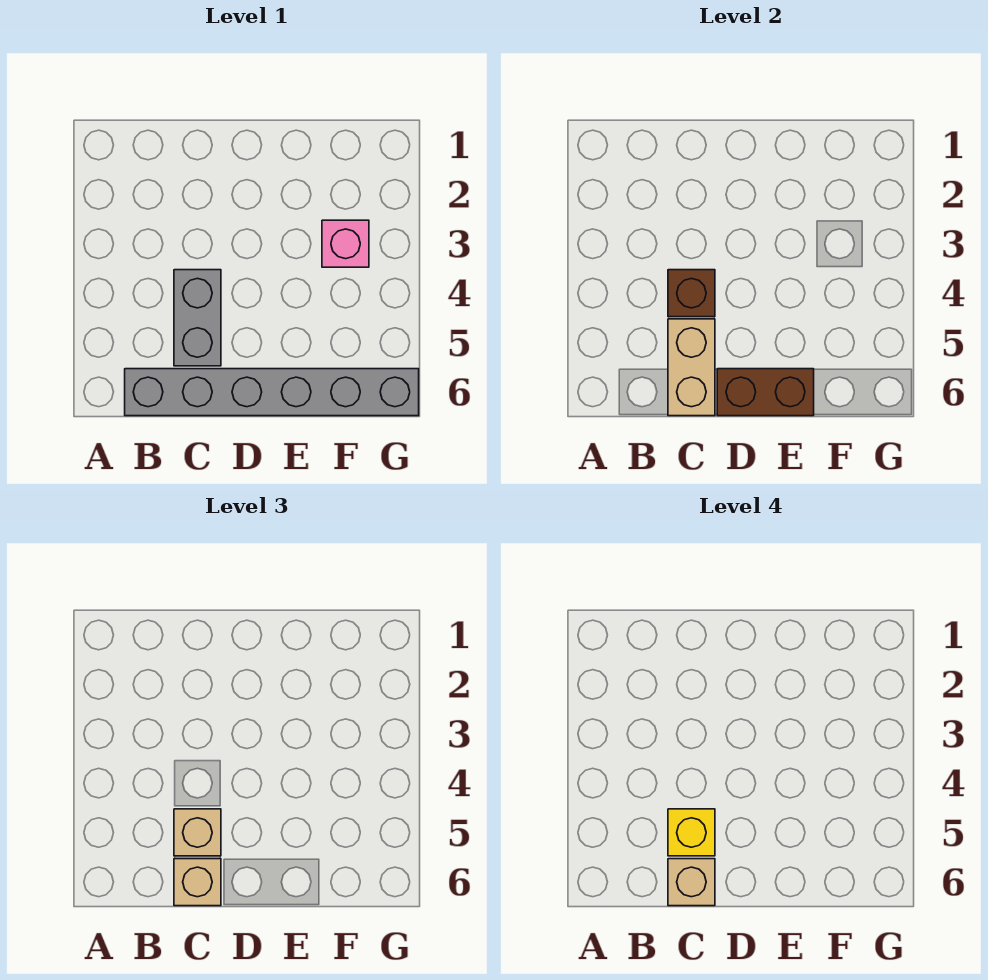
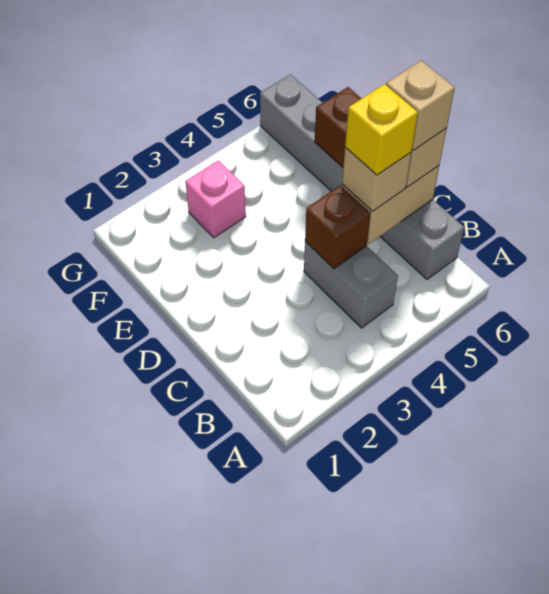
grey 1x2 brick [174,270,221,366] -> grey 1x2 brick turned to [304,242,398,328]

